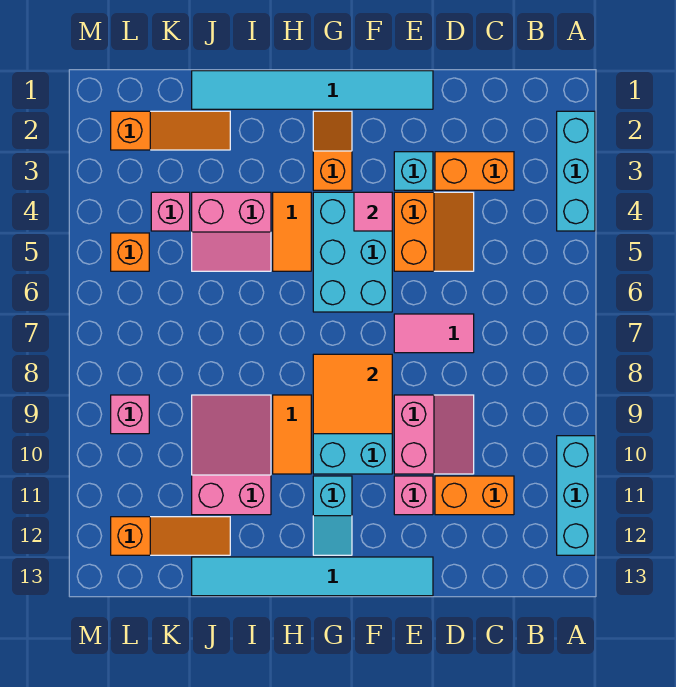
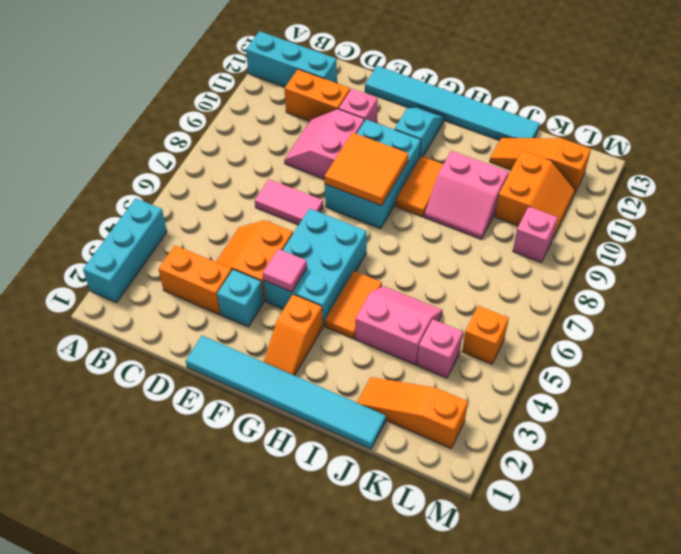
cyan 1x3 brick [557,436,595,555] -> cyan 1x3 brick turned to [246,31,337,87]
pink 2x3 slope [192,395,271,515] -> pink 2x2 slope [424,151,509,239]
none -> orange 2x2 slope [495,150,576,237]

